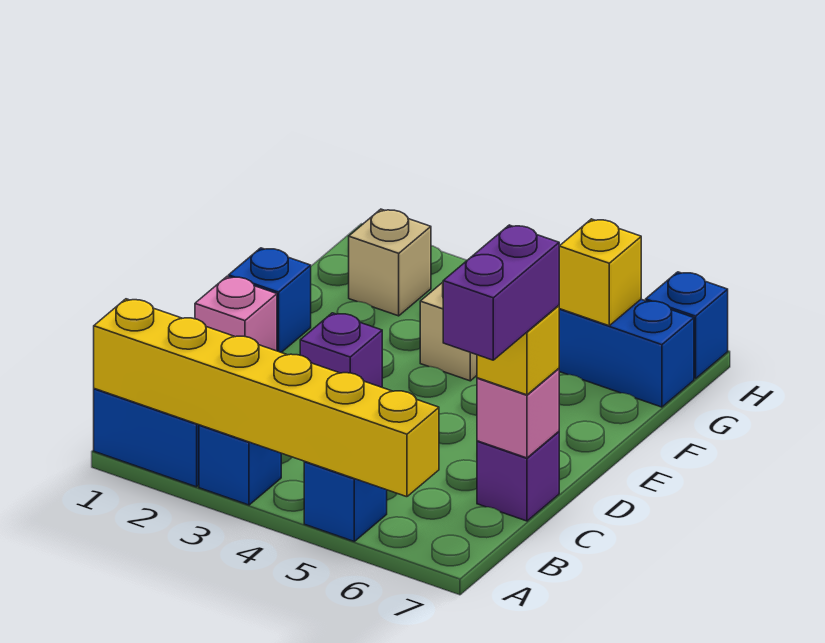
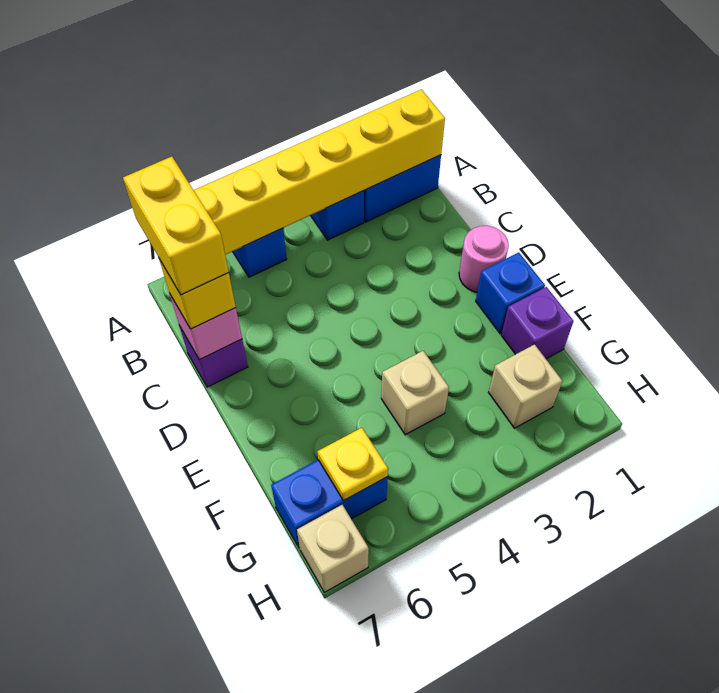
purple 1x2 brick [443,225,559,360] -> yellow 1x2 brick [123,156,229,295]
pink 1x1 brick [195,276,277,351] -> pink 1x1 round brick [459,226,509,292]
purple 1x1 brick [300,313,382,387] -> purple 1x1 brick moved to [501,287,574,359]
yellow 1x1 brick [559,219,641,326] -> yellow 1x1 plate [317,428,388,501]
blue 1x1 brick [646,272,728,379] -> tan 1x1 brick [297,505,369,592]

